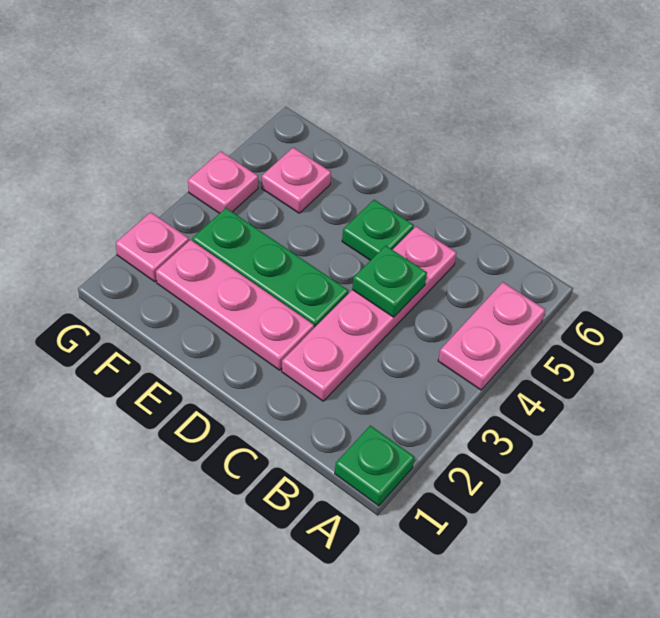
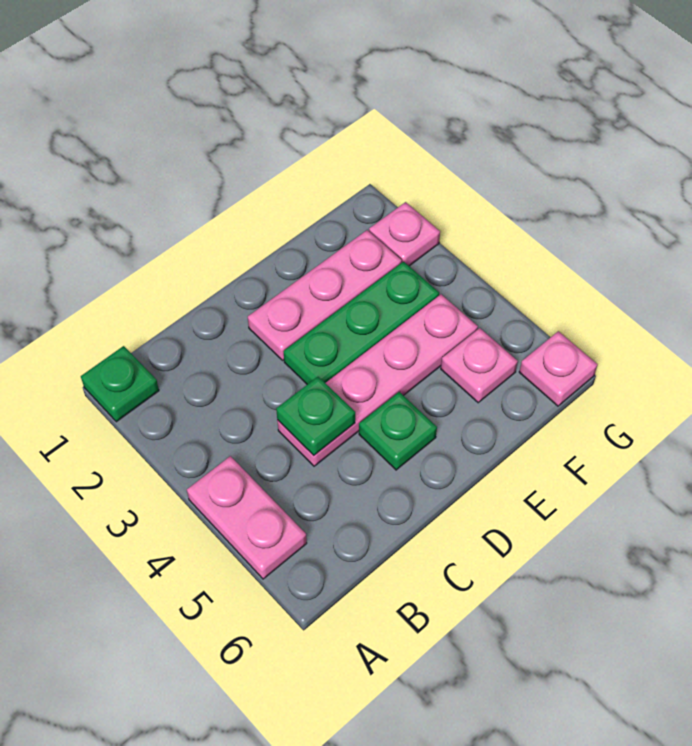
pink 1x4 plate [282,227,457,401] -> pink 1x4 plate turned to [277,294,478,466]
pink 1x1 plate [188,151,258,213] -> pink 1x1 plate moved to [519,331,598,406]

